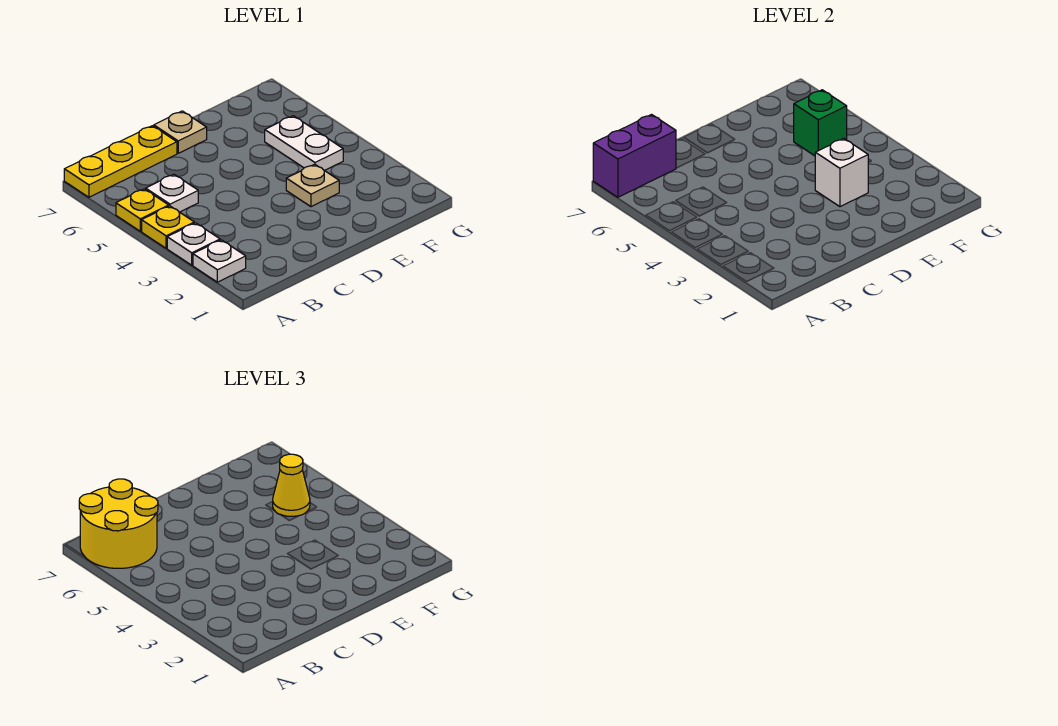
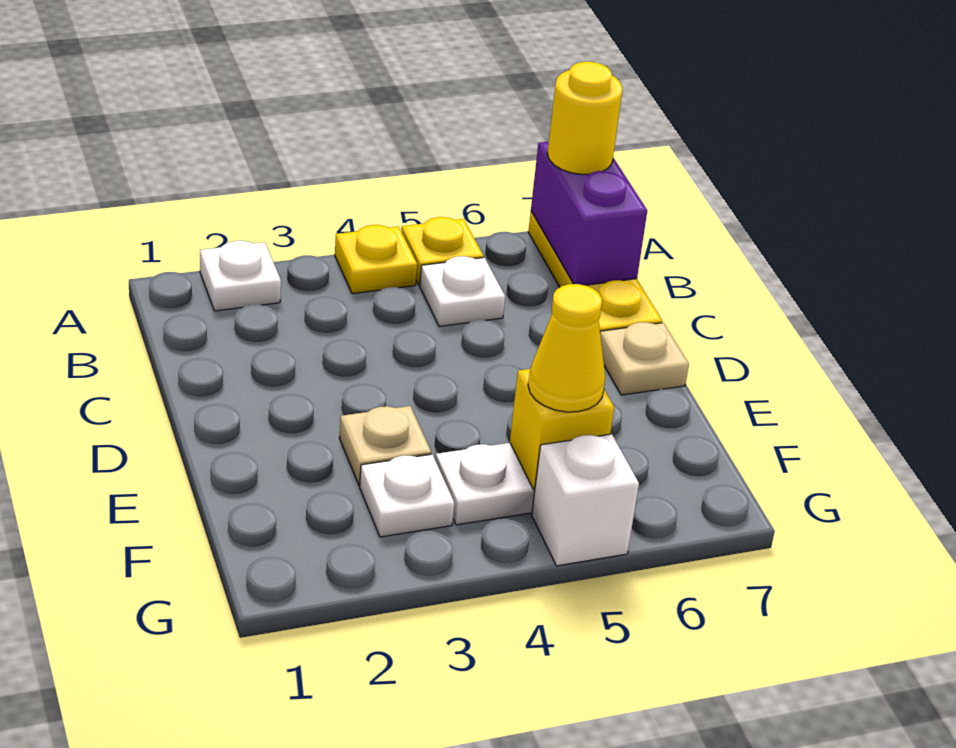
white 1x1 plate [167,223,220,265] -> white 1x1 plate moved to [360,454,454,537]
yellow 2x2 round brick [79,479,158,568] -> yellow 1x1 round brick [547,62,623,174]
white 1x1 brick [815,138,869,207] -> white 1x1 brick moved to [532,434,639,566]
green 1x1 brick [794,90,847,156] -> yellow 1x1 brick [510,369,614,490]

